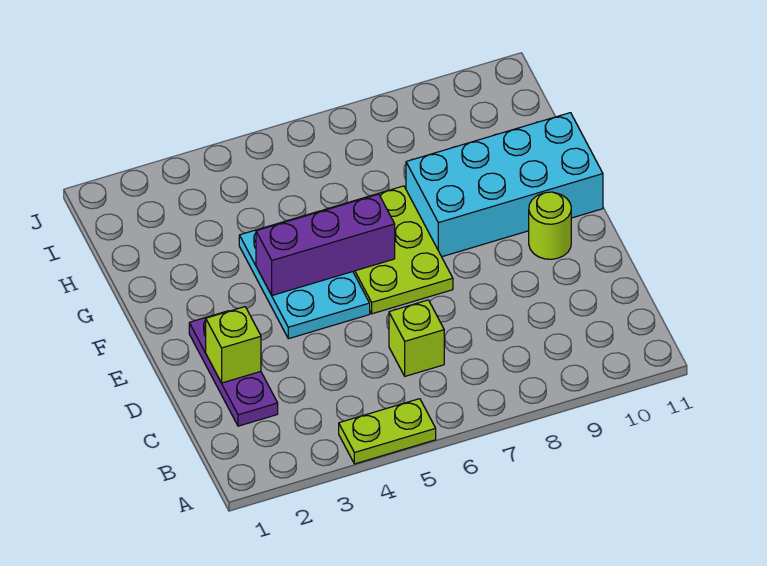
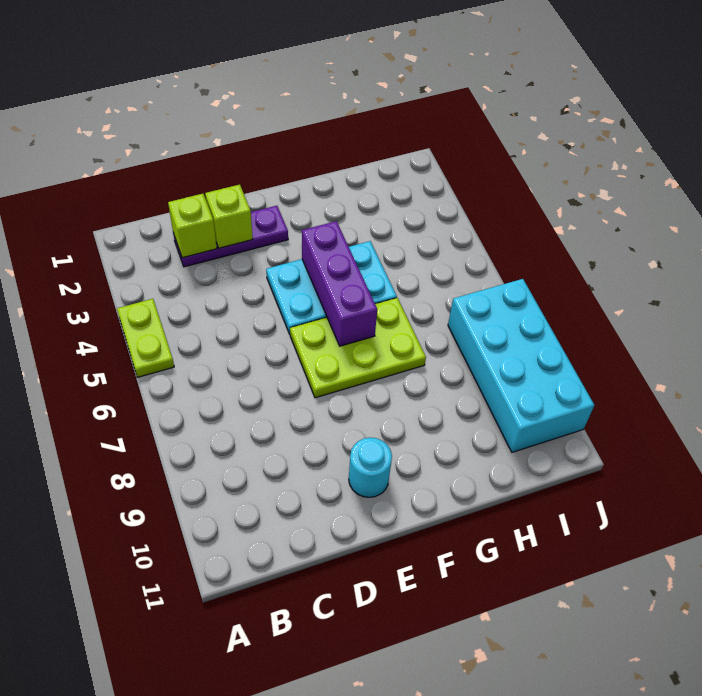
lime 1x1 brick [389,300,444,376] -> lime 1x1 brick moved to [168,194,217,258]
lime 1x1 round brick [529,192,571,259] -> cyan 1x1 round brick [349,438,392,497]
cyan 2x4 brick [406,113,603,257] -> cyan 2x4 brick moved to [448,279,594,452]

